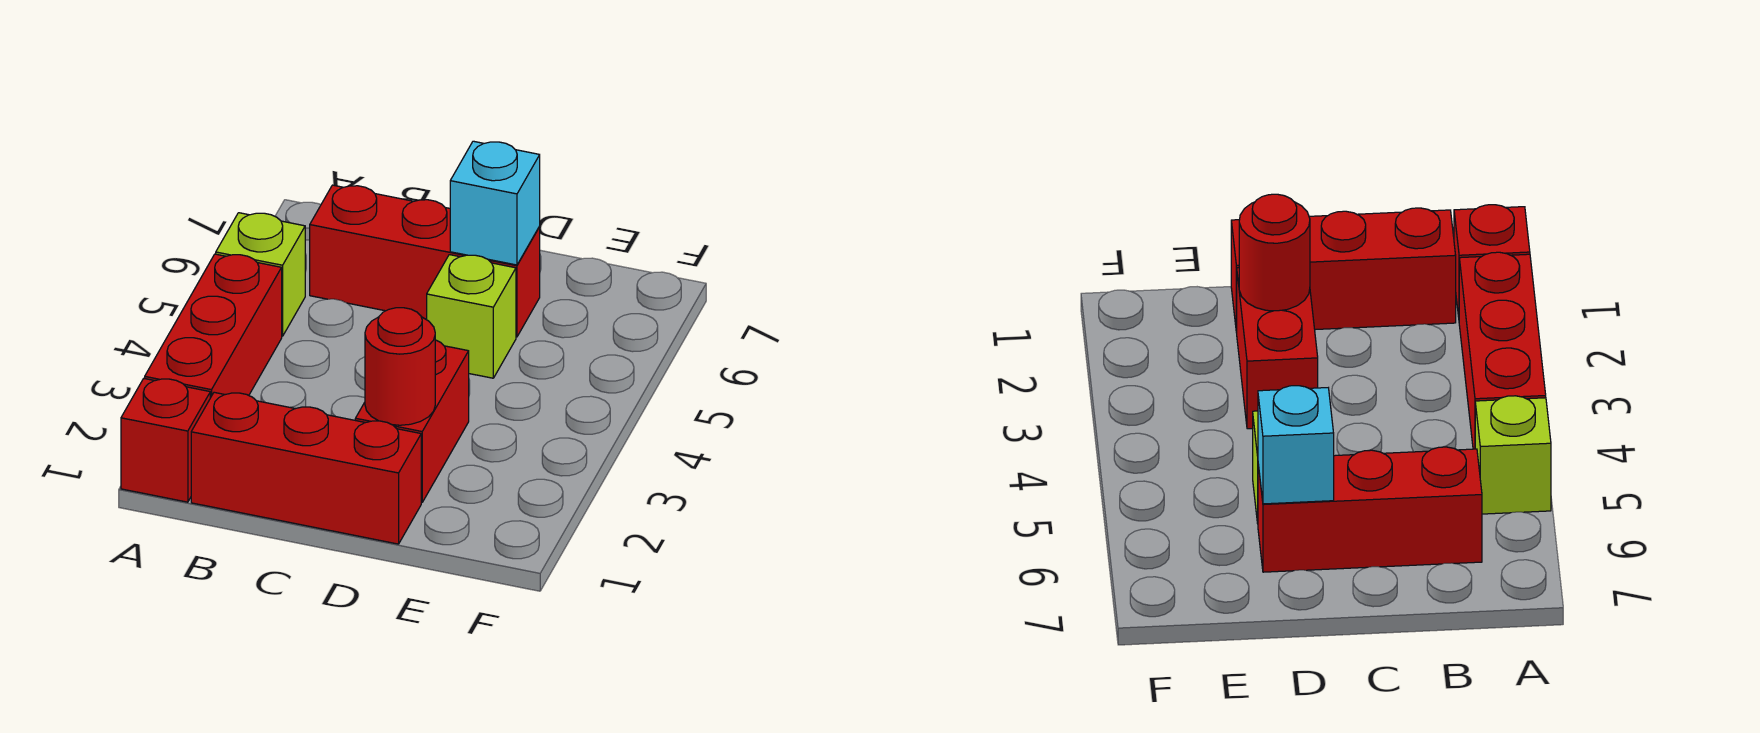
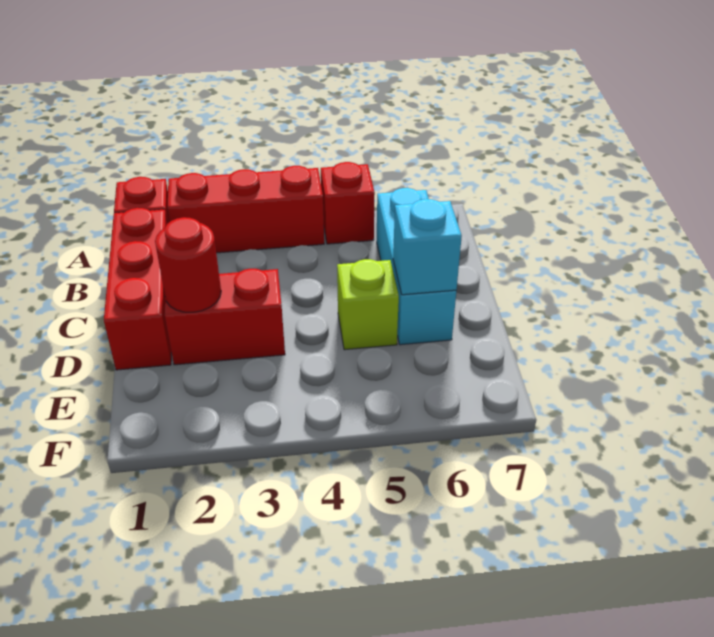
lime 1x1 brick [216,213,305,336] -> red 1x1 brick [321,162,375,244]
red 1x3 brick [310,185,540,337] -> cyan 1x3 brick [377,188,456,345]

